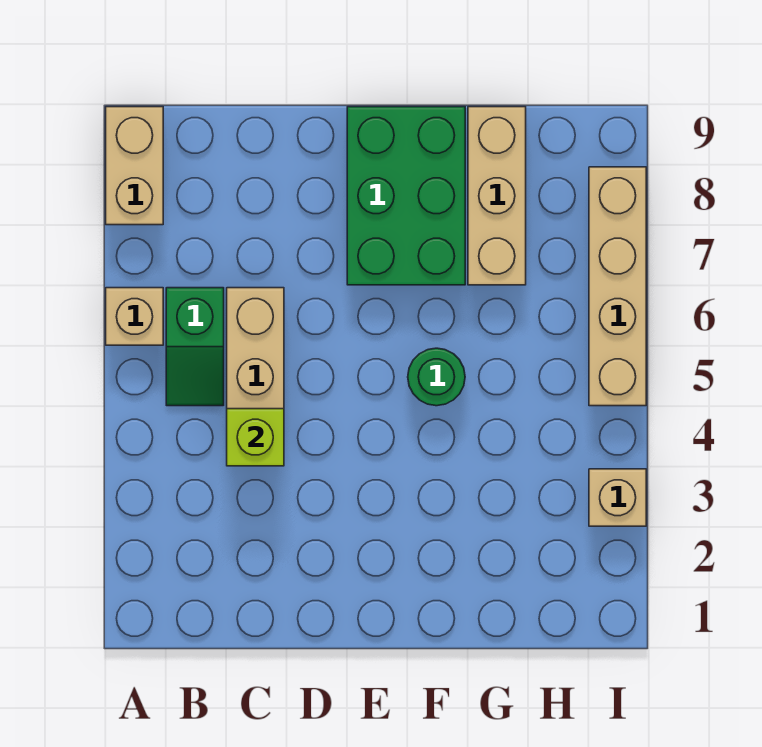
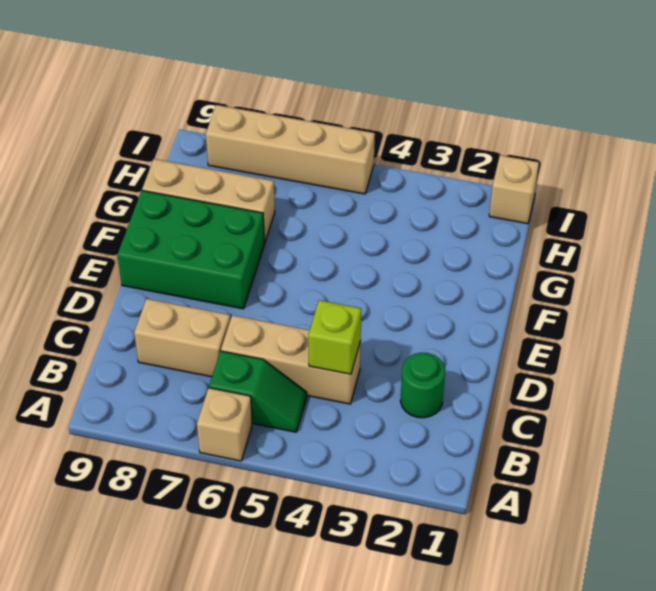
tan 1x2 brick [106,107,163,225] -> tan 1x2 brick moved to [134,299,230,377]
green 1x1 round brick [408,348,465,406] -> green 1x1 round brick moved to [400,353,445,418]
tan 1x1 brick [589,469,646,526] -> tan 1x1 brick moved to [489,155,539,224]

